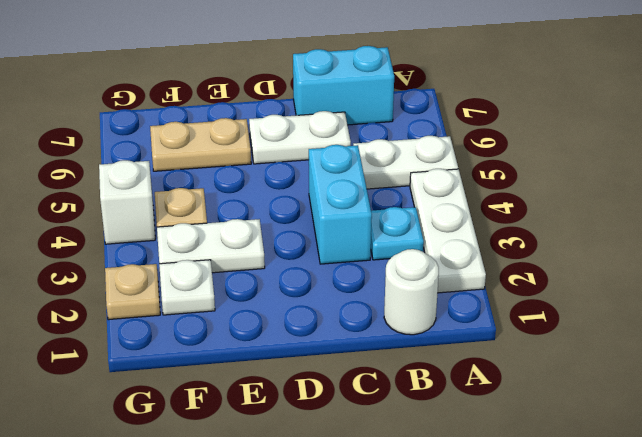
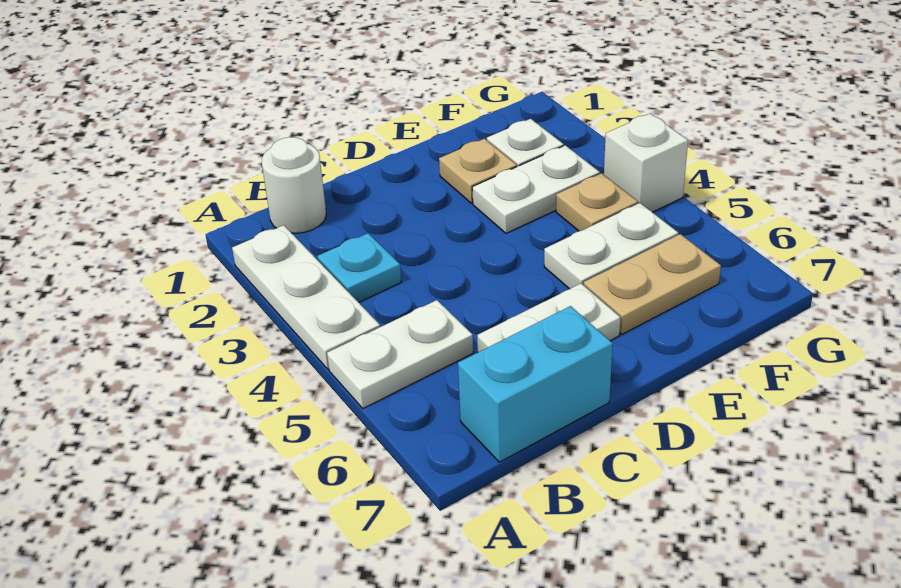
cyan 1x2 brick [309,145,372,264] -> none
none -> white 1x2 plate [544,203,678,289]
tan 1x1 plate [105,264,160,320] -> tan 1x1 plate moved to [439,139,517,203]

